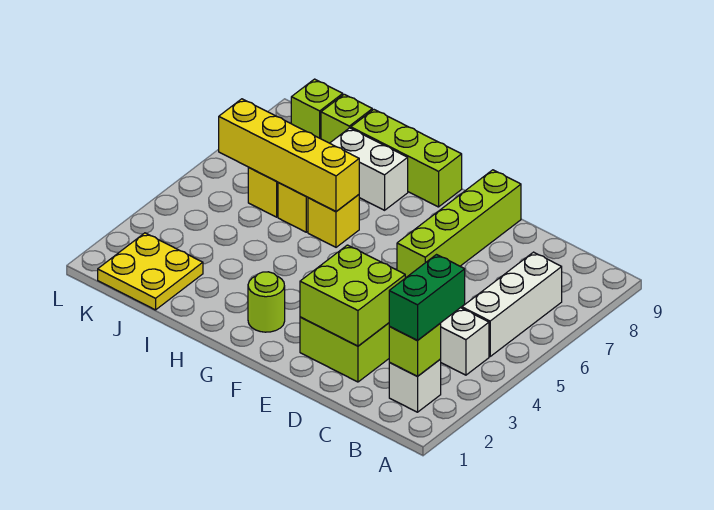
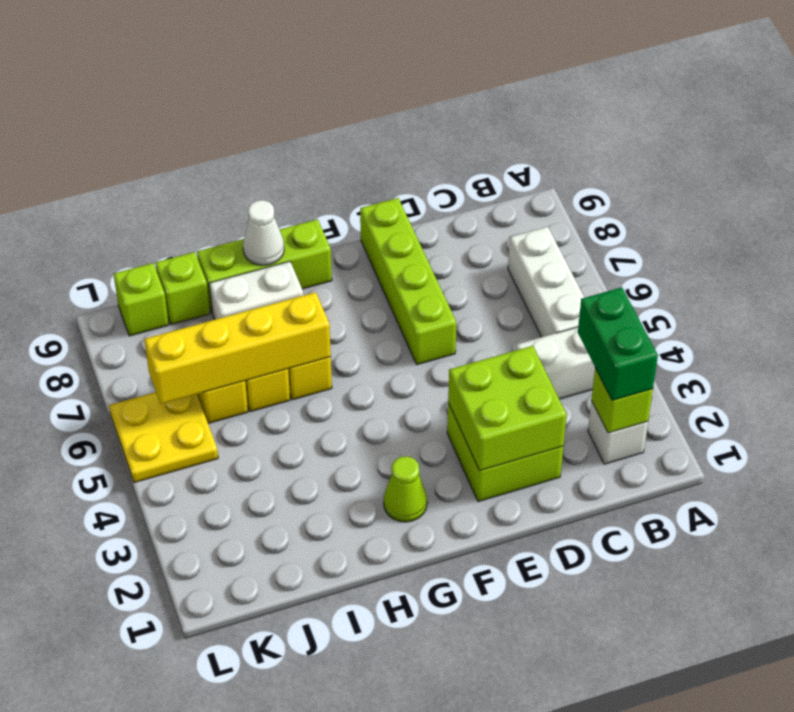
lime 1x1 round brick [248,272,285,332] -> lime 1x1 cone [384,456,427,522]
none -> white 1x1 cone [243,200,284,265]
yellow 2x2 plate [98,233,203,310] -> yellow 2x2 plate moved to [109,392,218,483]

